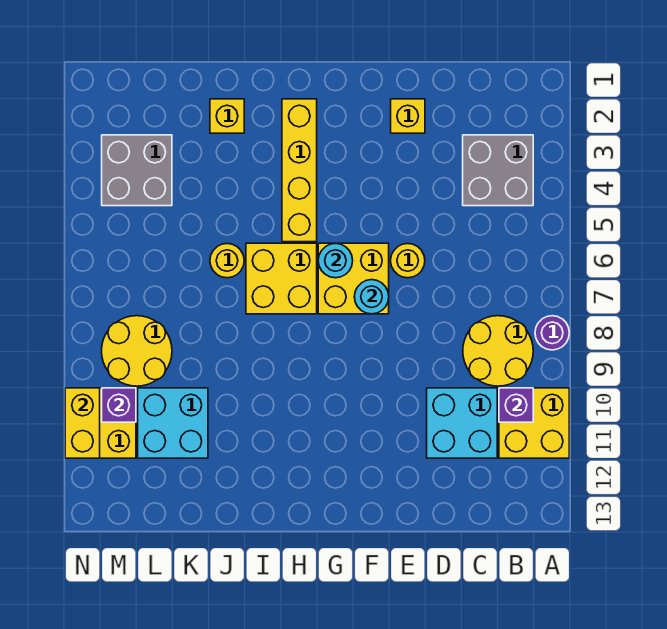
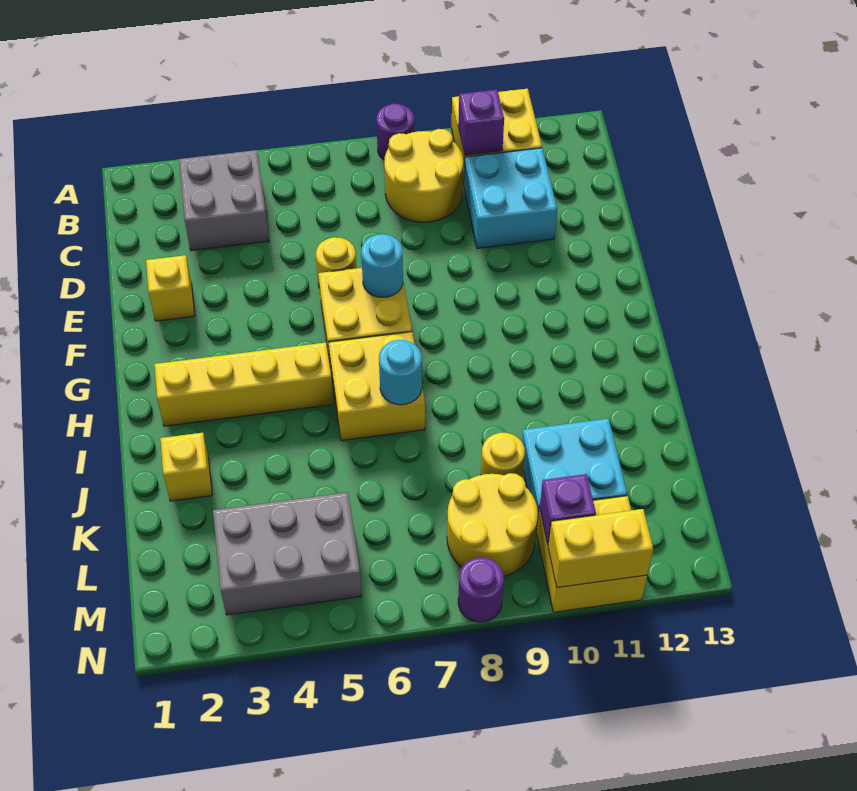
cyan 1x1 round brick [318,243,353,278] -> cyan 1x1 round brick moved to [379,340,422,405]
yellow 1x1 round brick [210,244,244,278] -> yellow 1x1 round brick moved to [481,433,525,478]
grey 2x2 brick [102,135,172,206] -> grey 2x3 brick [213,492,362,615]
none -> purple 1x1 round brick [458,558,504,622]

